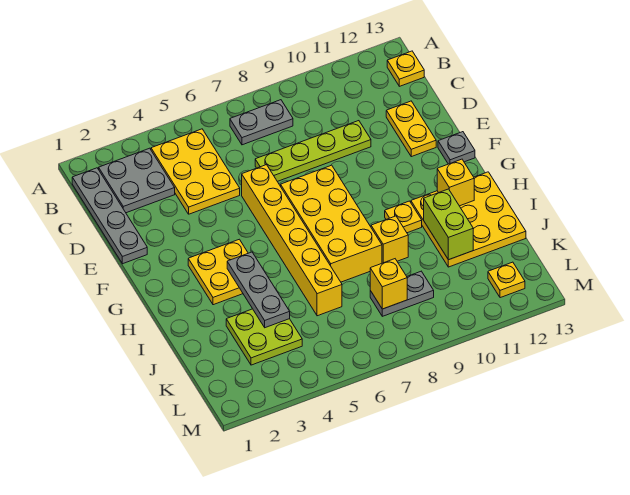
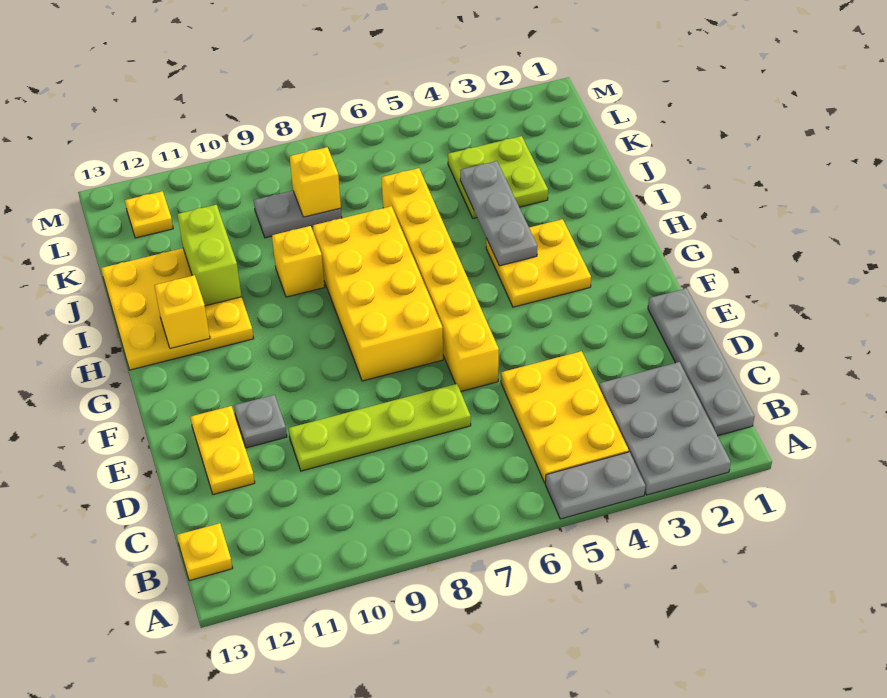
grey 2x2 plate [99,148,175,213] -> grey 2x3 plate [599,362,731,495]
grey 1x2 plate [230,100,293,145] -> grey 1x2 plate moved to [545,452,645,519]
grey 1x1 plate [438,132,475,164] -> grey 1x1 plate moved to [234,395,287,448]
yellow 1x1 plate [385,201,422,233] -> none

